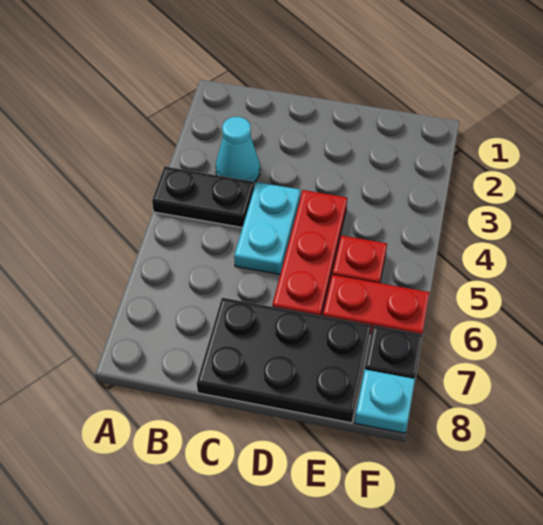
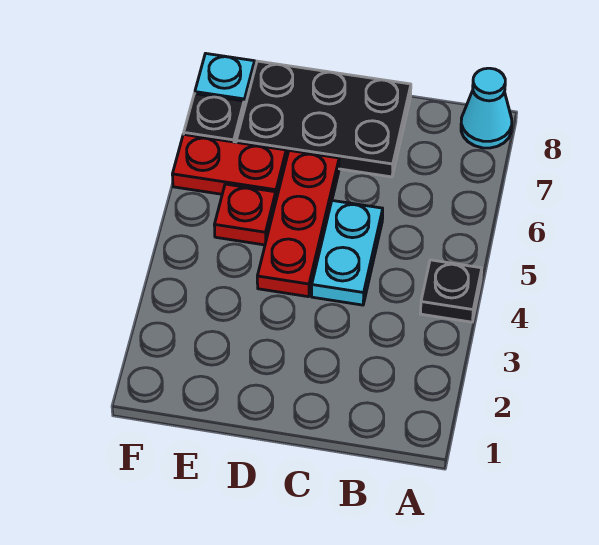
black 1x2 plate [152,166,254,228] -> black 1x1 plate [421,260,482,322]
cyan 1x1 cone [216,117,260,182] -> cyan 1x1 cone moved to [461,68,512,148]

